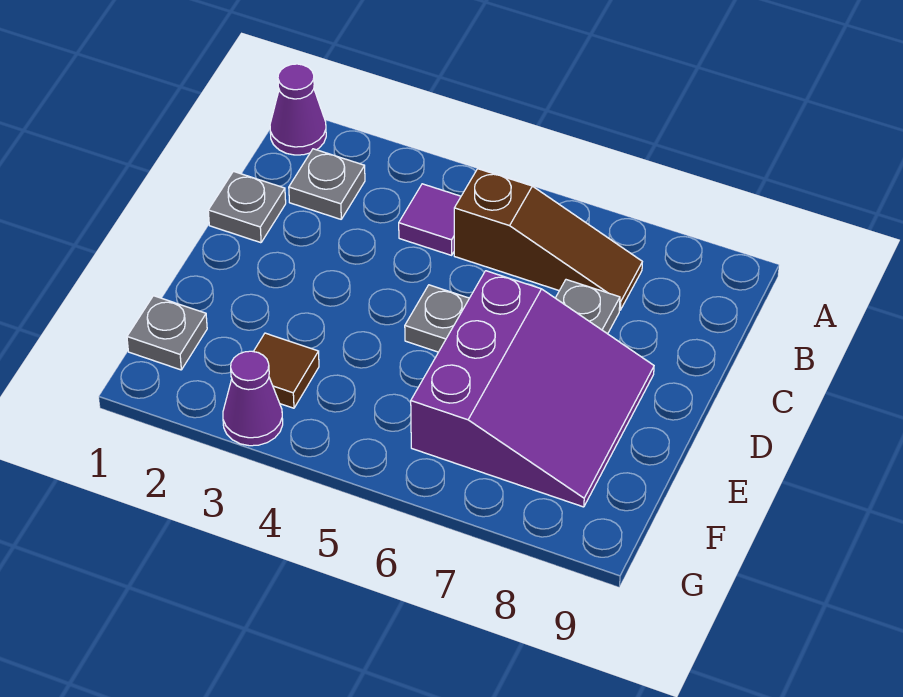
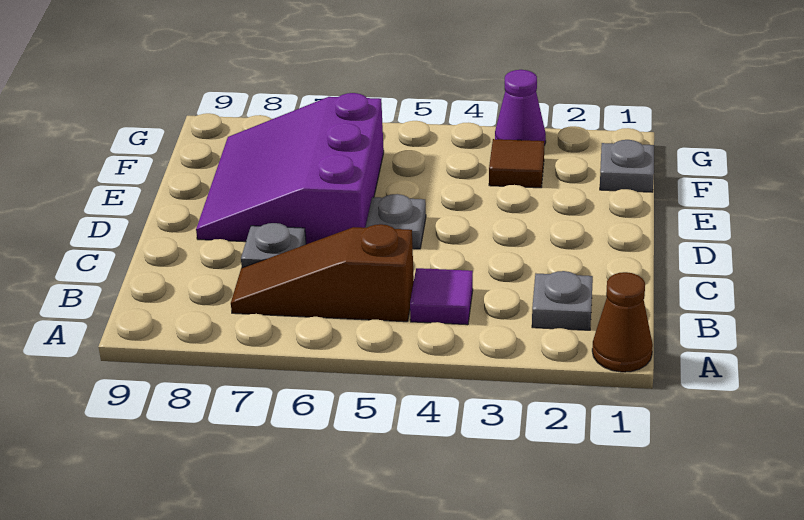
purple 1x1 cone [270,64,326,155] -> brown 1x1 cone [592,272,653,372]
grey 1x1 plate [208,171,286,243] -> none

